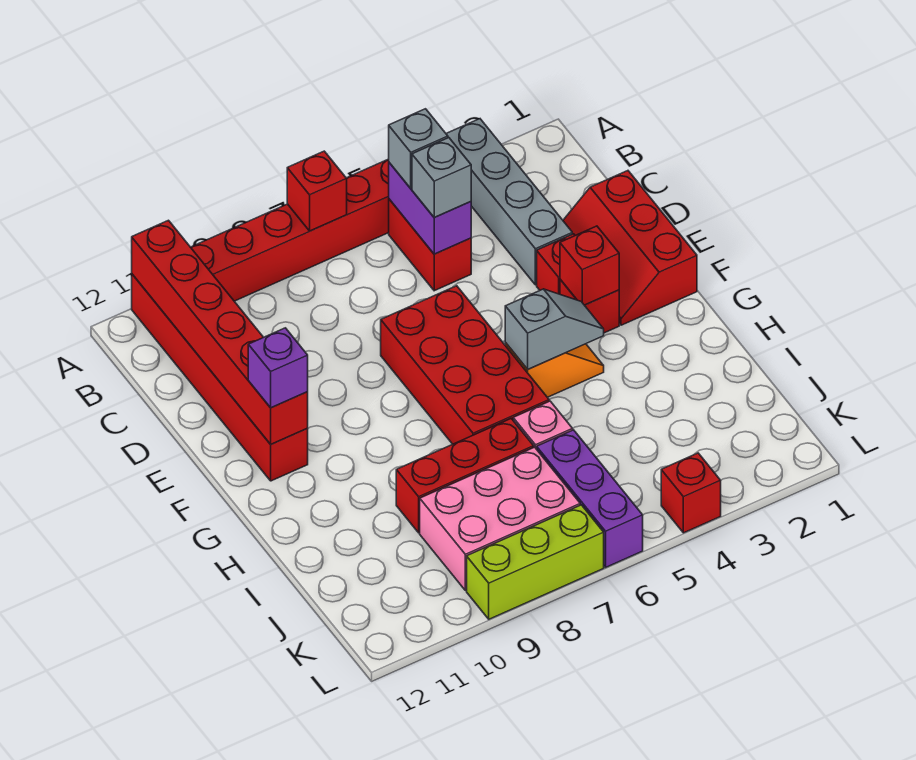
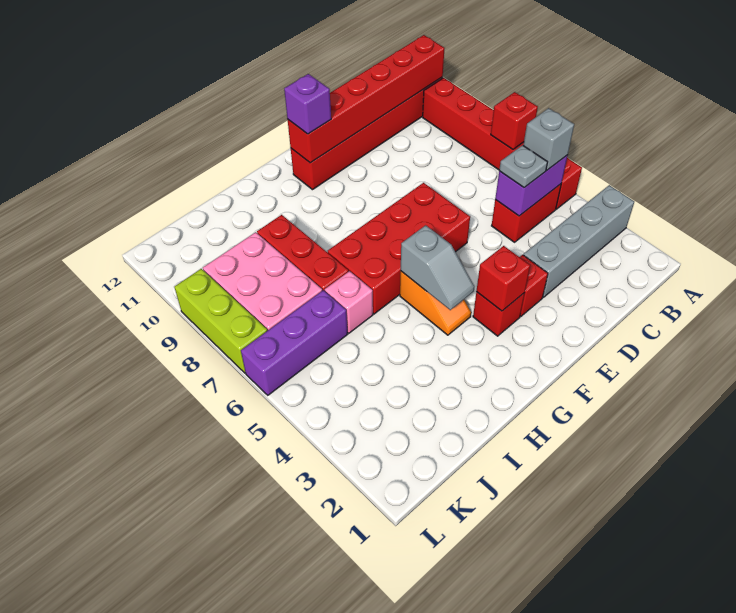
grey 1x1 brick [412,138,471,217] -> grey 1x1 plate [499,145,547,187]
red 2x3 slope [563,171,697,325] -> none
red 1x1 brick [661,453,721,533] -> none

